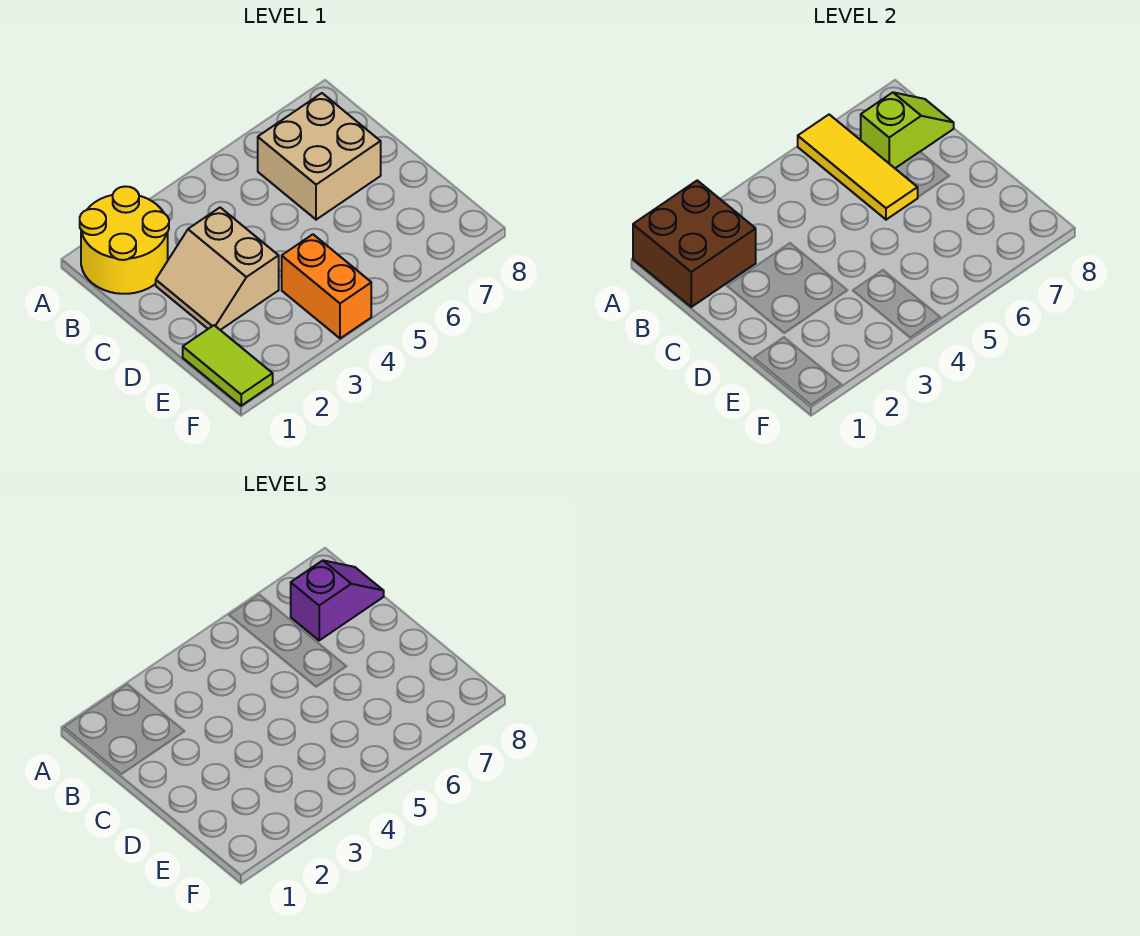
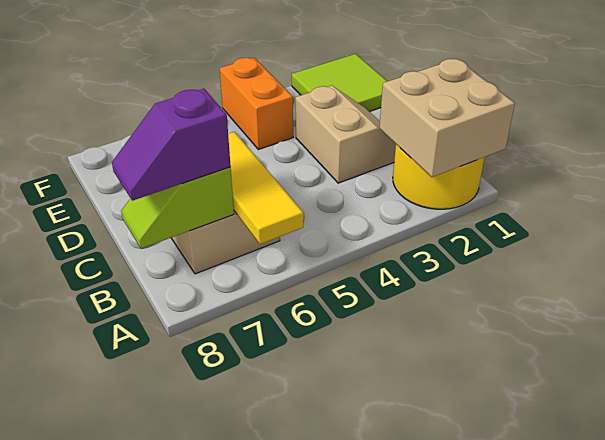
brown 2x2 brick [633,180,756,307] -> tan 2x2 brick [379,59,515,177]
lime 1x2 tile [183,325,273,406] -> lime 2x2 tile [292,54,388,112]

